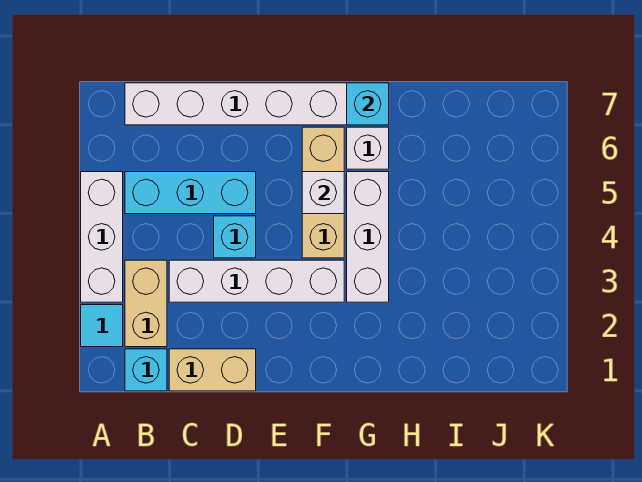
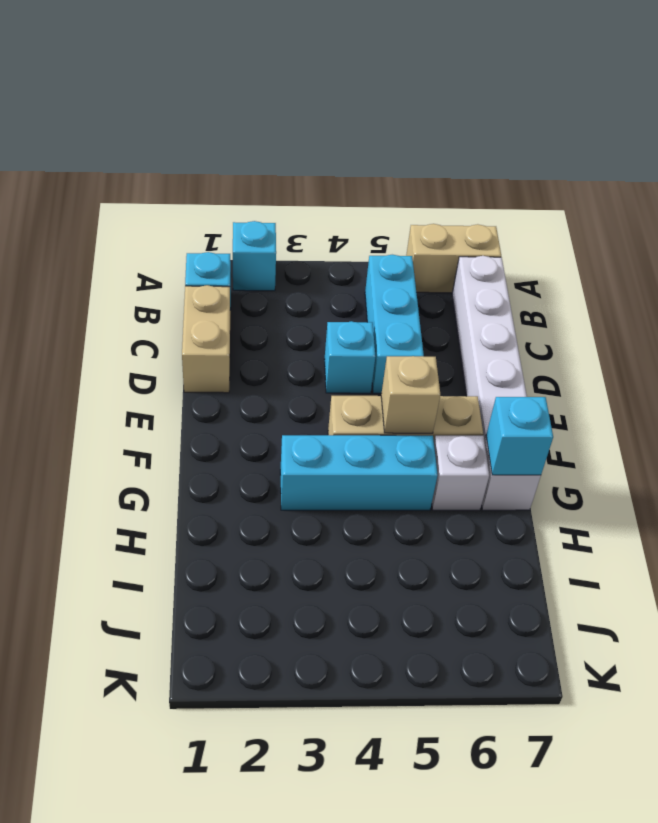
cyan 1x1 tile [81,305,123,347] -> cyan 1x1 brick [233,221,276,291]
white 1x3 brick [81,172,123,302] -> none
tan 1x2 brick [125,260,167,347] -> tan 1x2 brick moved to [406,224,501,293]
white 1x4 brick [169,260,344,302] -> none
white 1x1 brick [302,172,344,214] -> tan 1x1 brick [381,356,440,433]
white 1x3 brick [347,172,389,302] -> cyan 1x3 brick [280,435,438,510]

